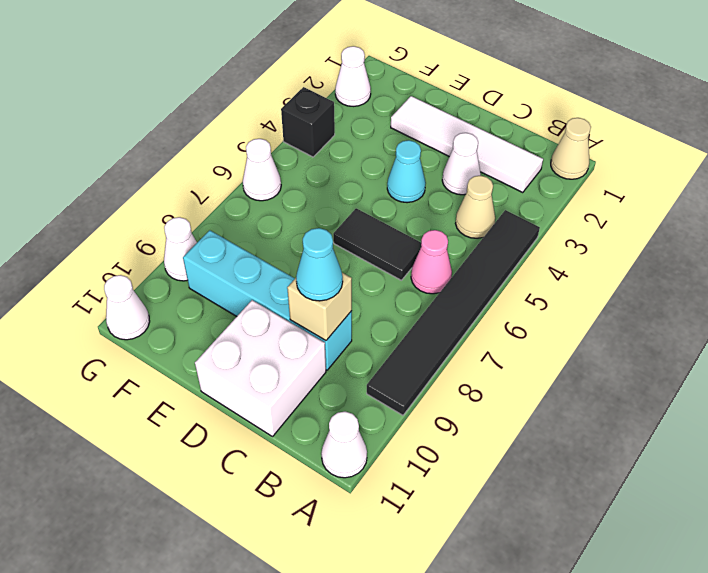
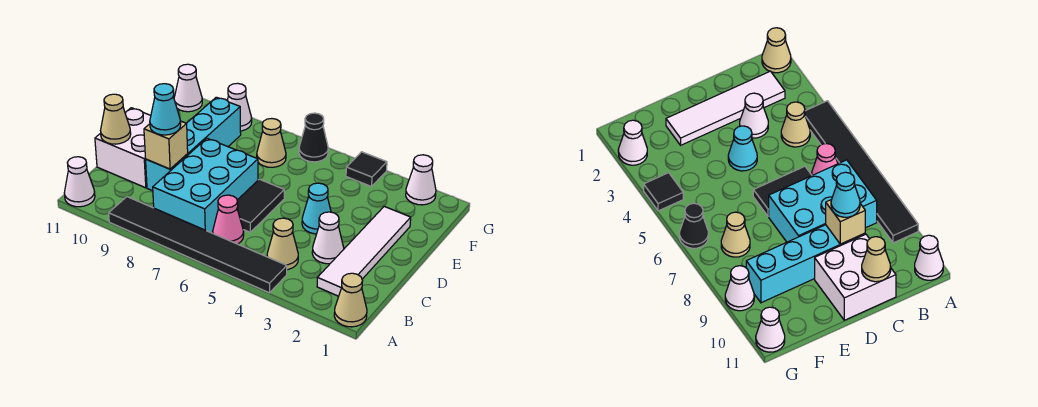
none -> cyan 2x3 brick [153,138,258,233]
none -> tan 1x1 cone [101,94,131,144]
none -> tan 1x1 cone [257,119,286,167]
black 1x1 brick [281,87,335,157] -> black 1x1 tile [346,152,387,187]
white 1x1 cone [243,139,281,201] -> black 1x1 cone [299,113,328,162]

